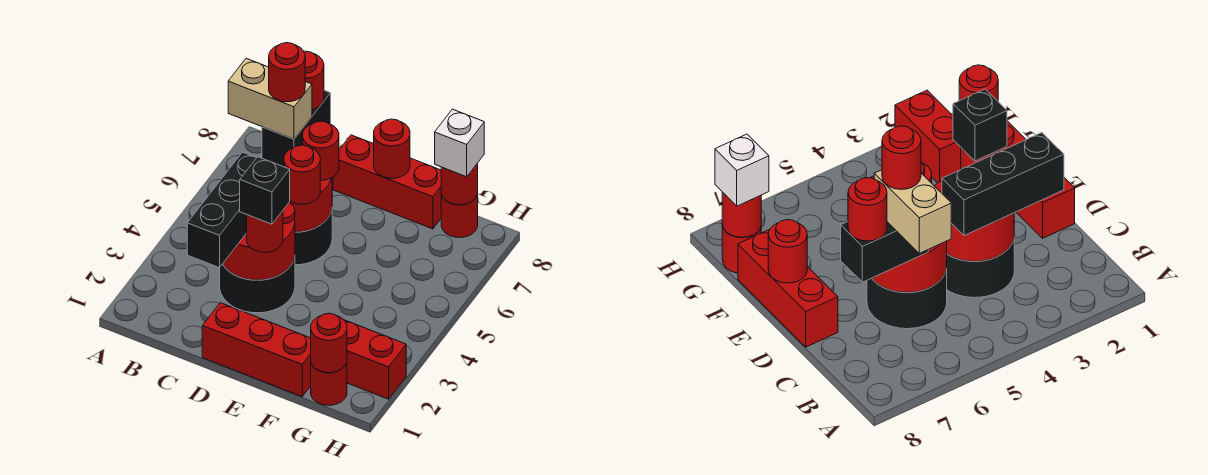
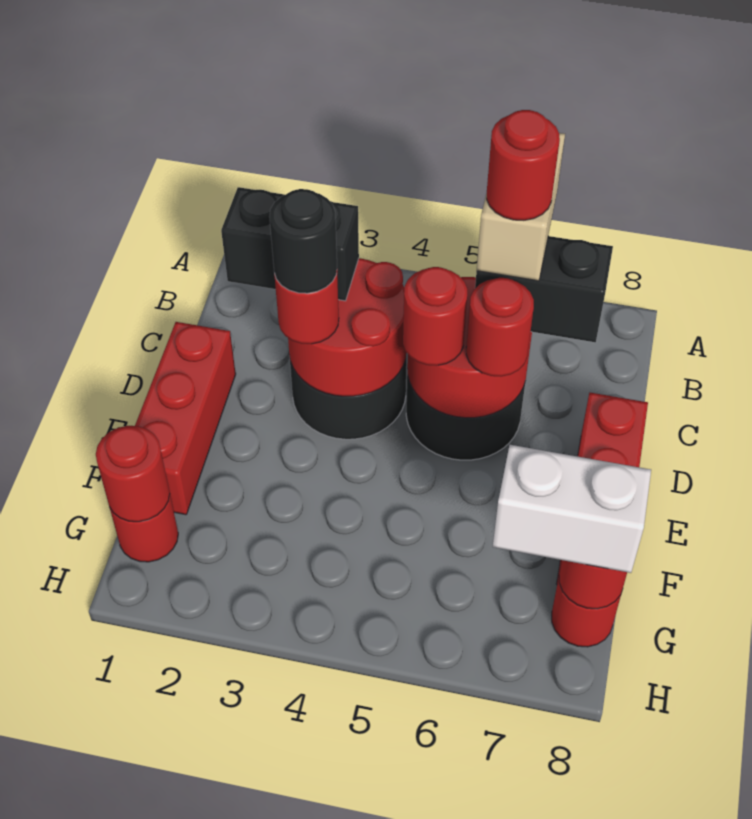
black 1x3 brick [187,152,256,268] -> black 1x2 brick [221,187,359,301]
red 1x1 round brick [304,51,324,110] -> none
black 1x1 brick [240,157,290,224] -> black 1x1 round brick [269,189,337,293]
red 1x1 round brick [374,119,410,178] -> none
red 1x2 brick [344,320,406,399] -> none
white 1x1 brick [435,109,484,177] -> white 1x2 brick [493,445,651,573]

